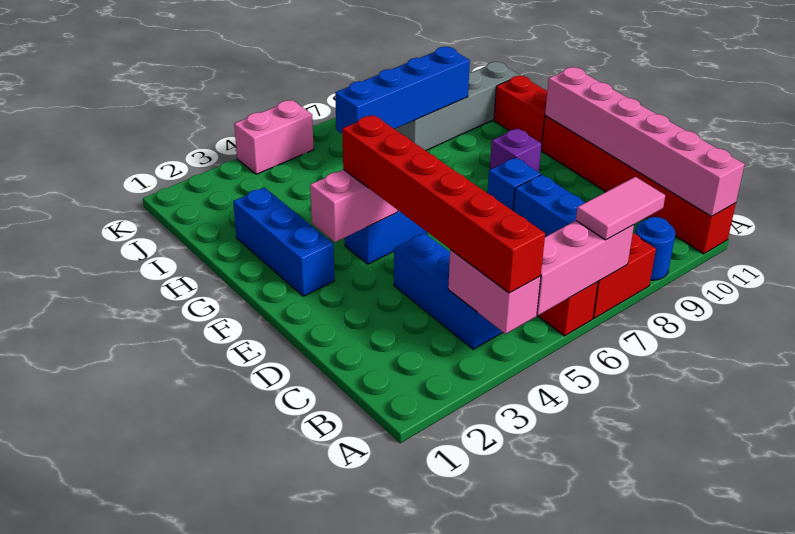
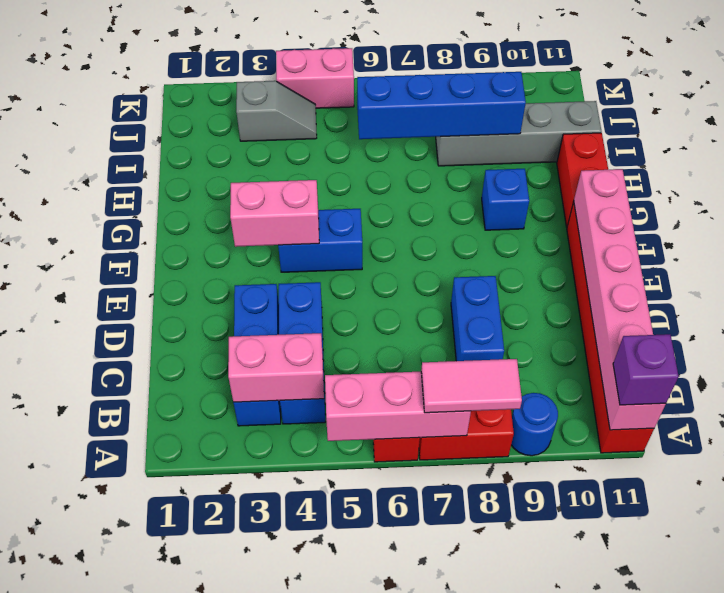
pink 1x2 brick [448,250,541,334] -> pink 1x2 brick turned to [228,333,324,402]
red 1x6 brick [342,115,545,293] -> none
blue 1x1 brick [488,158,541,211] -> blue 1x1 brick moved to [482,169,529,230]
blue 1x3 brick [233,188,334,296] -> blue 1x3 brick moved to [233,284,281,426]
purple 1x1 brick [490,128,542,172] -> purple 1x1 brick moved to [613,334,679,405]
none -> grey 1x2 slope [236,81,317,141]

